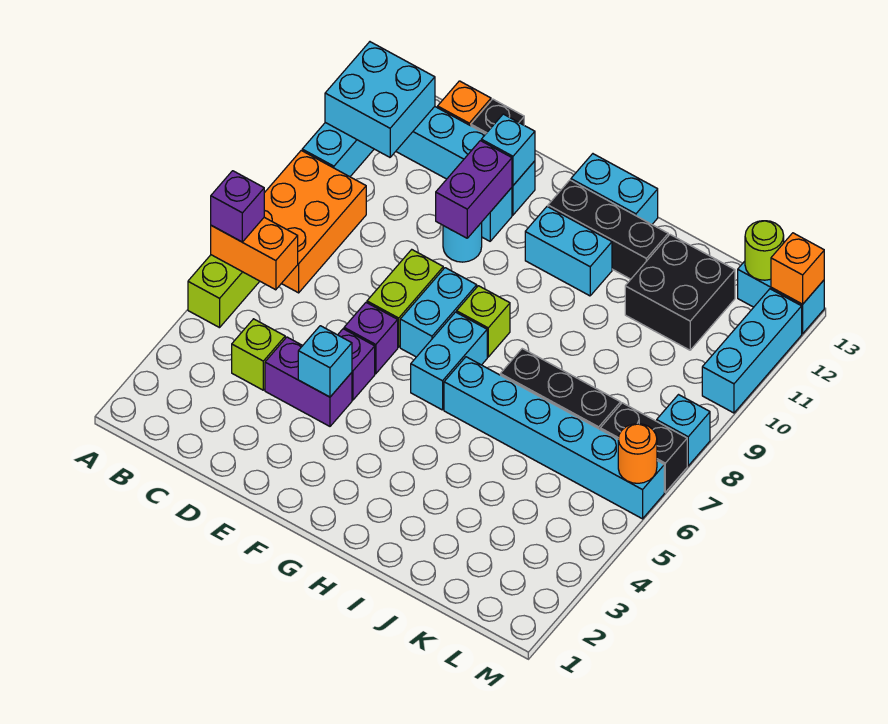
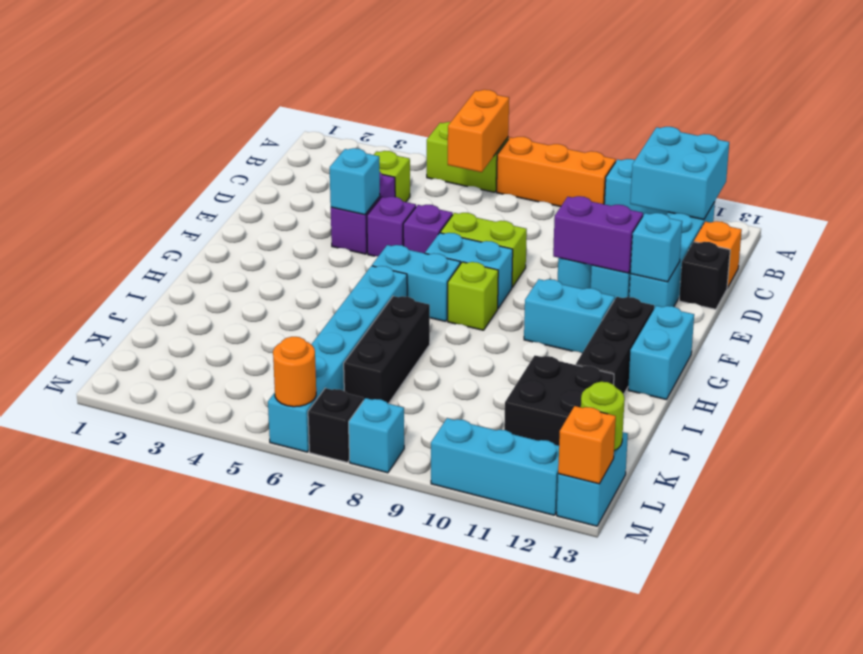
purple 1x1 brick [211,171,264,242] -> none
orange 2x3 brick [264,151,366,293] -> orange 1x3 brick [497,137,616,207]
cyan 1x2 brick [525,207,612,296] -> cyan 1x2 brick turned to [524,279,615,353]
black 1x2 brick [600,403,687,492] -> black 1x1 brick [308,388,363,462]

